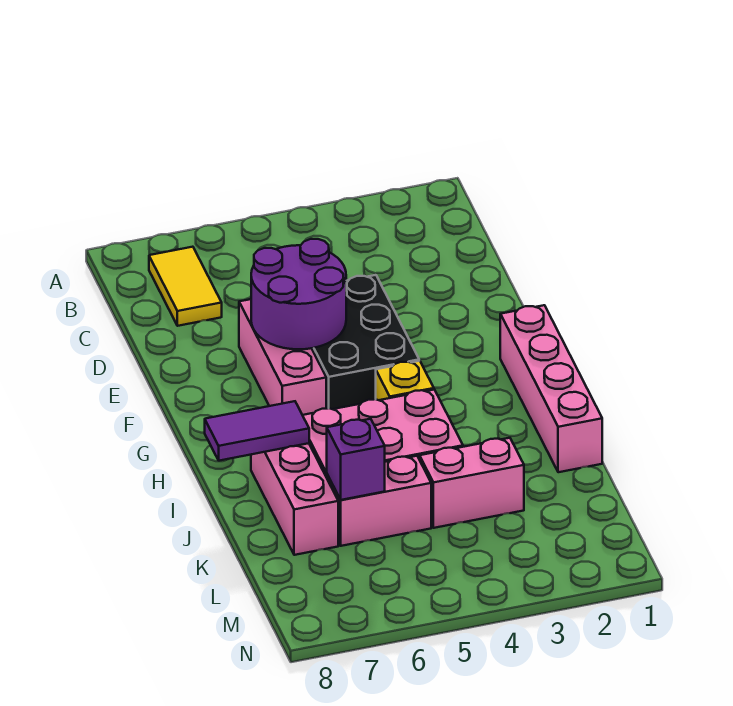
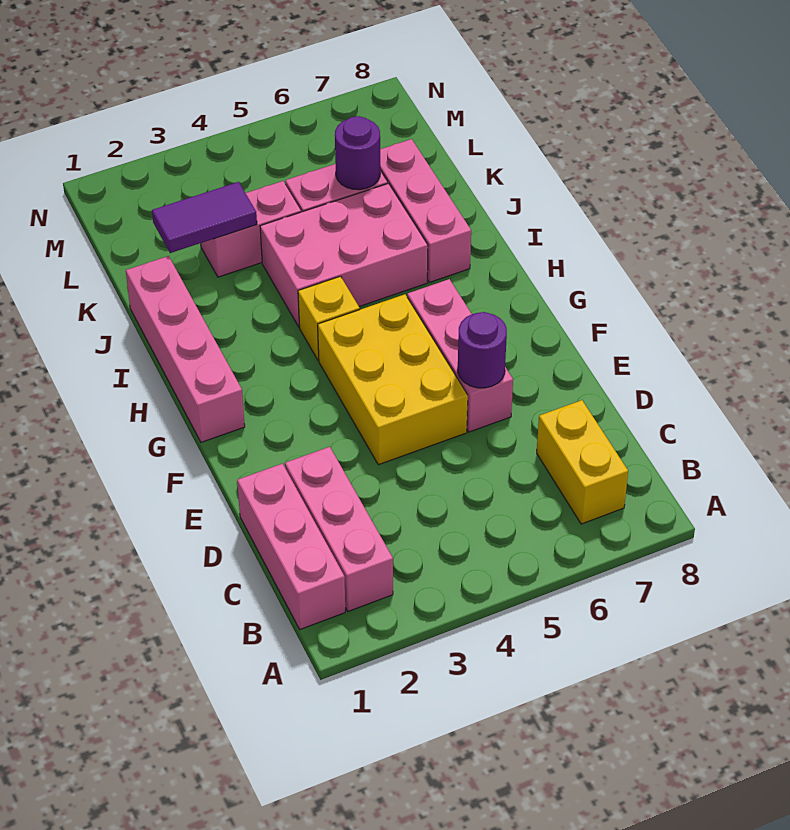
none -> pink 1x3 brick [237,464,345,629]
none -> pink 1x3 brick [285,447,393,611]
yellow 1x2 tile [149,247,222,326] -> yellow 1x2 brick [537,400,628,524]
black 2x3 brick [312,275,419,409] -> yellow 2x3 brick [318,294,468,465]
purple 2x2 round brick [251,239,346,349] -> purple 1x1 round brick [458,312,507,388]
purple 1x2 tile [205,401,309,461] -> purple 1x2 tile moved to [152,182,257,253]
purple 1x1 brick [327,419,385,500] -> purple 1x1 round brick [335,116,380,190]

